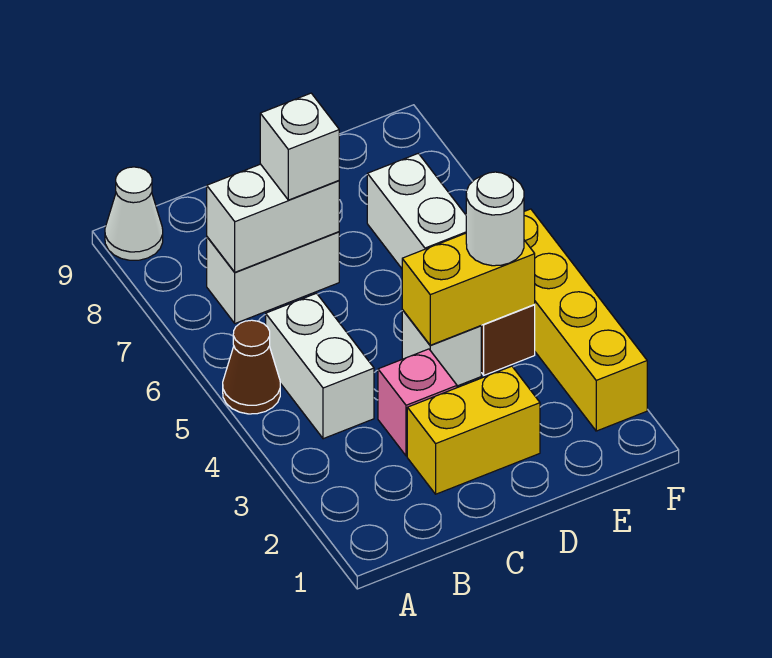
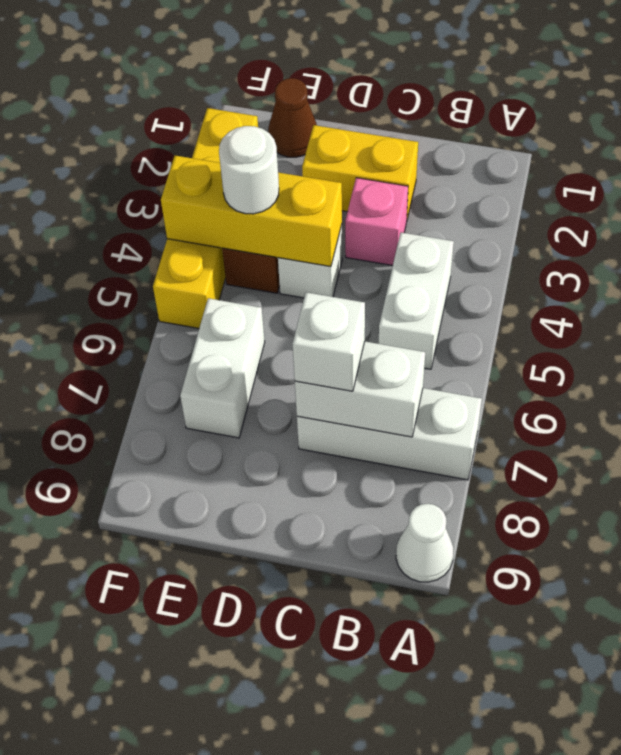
brown 1x1 cone [223,320,280,414] -> brown 1x1 cone moved to [268,78,317,157]
white 1x2 brick [207,232,339,323] -> white 1x3 brick [297,388,482,480]
yellow 1x2 brick [402,233,535,345] -> yellow 1x3 brick [161,156,342,267]

